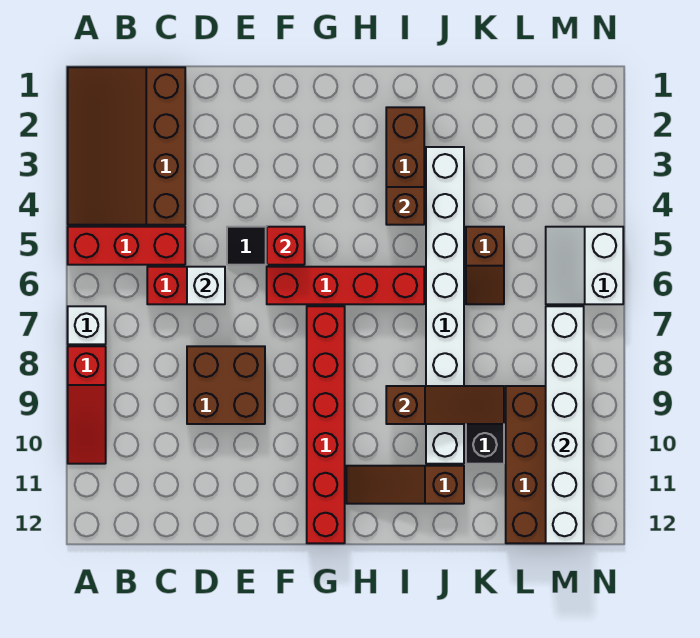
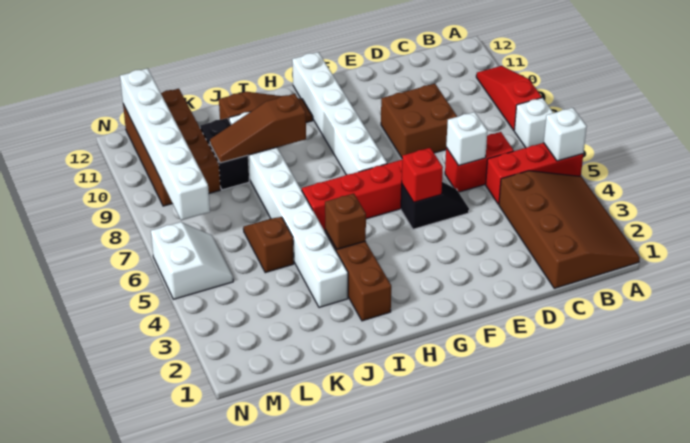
none -> white 1x1 brick [544,108,587,161]
red 1x6 brick [307,306,345,543] -> white 1x6 brick [292,52,387,175]

